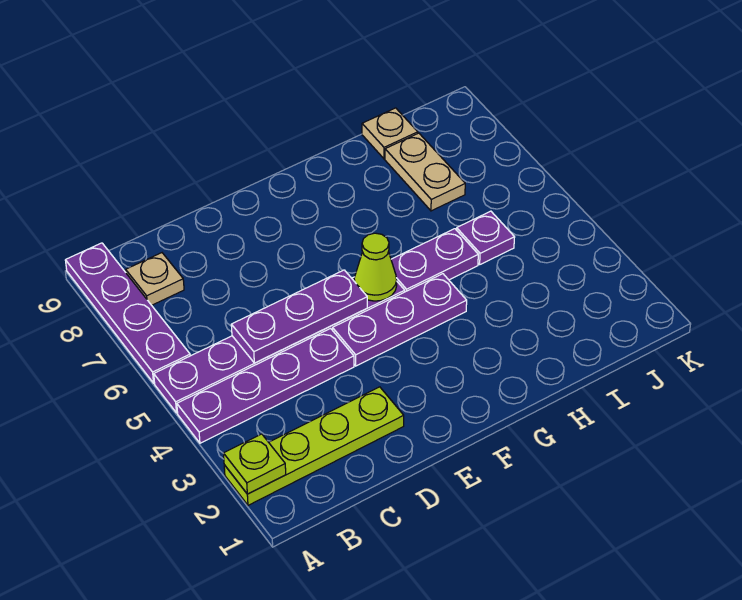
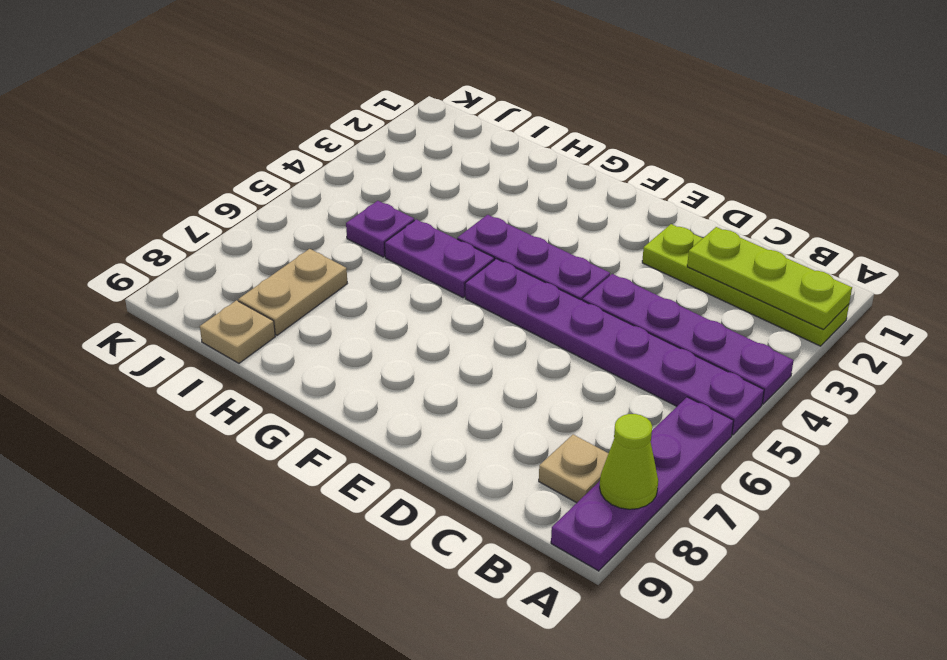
lime 1x1 plate [223,434,286,494] -> lime 1x3 plate [687,227,852,330]
purple 1x3 plate [231,270,367,363] -> none
lime 1x1 cone [354,233,397,301] -> lime 1x1 cone moved to [600,414,658,509]

